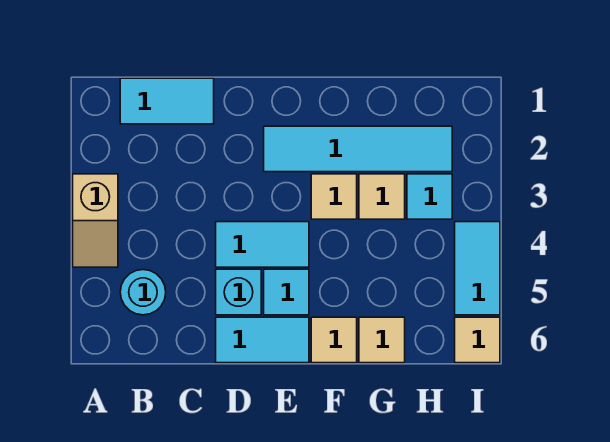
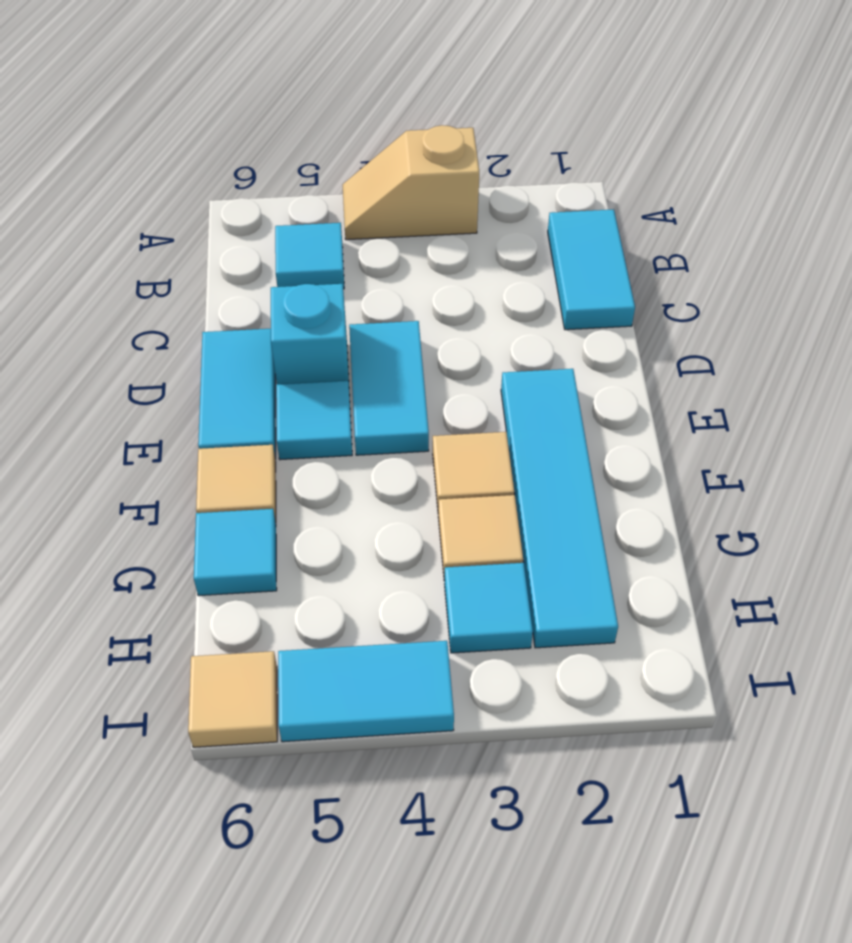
cyan 1x1 round brick [120,270,166,315] -> cyan 1x1 tile [275,223,344,289]
tan 1x1 tile [359,317,405,363] -> cyan 1x1 tile [194,509,277,596]

